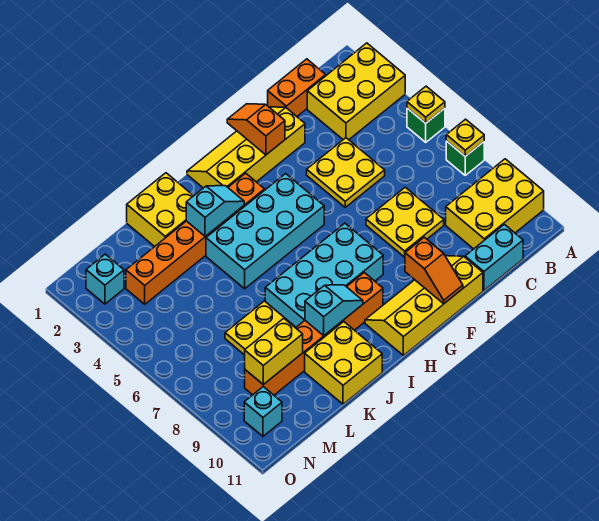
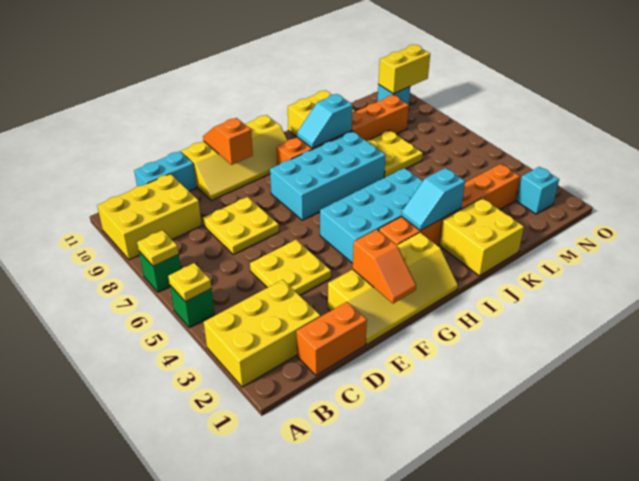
yellow 1x2 brick [245,318,303,385] -> yellow 1x2 brick moved to [378,45,430,94]

